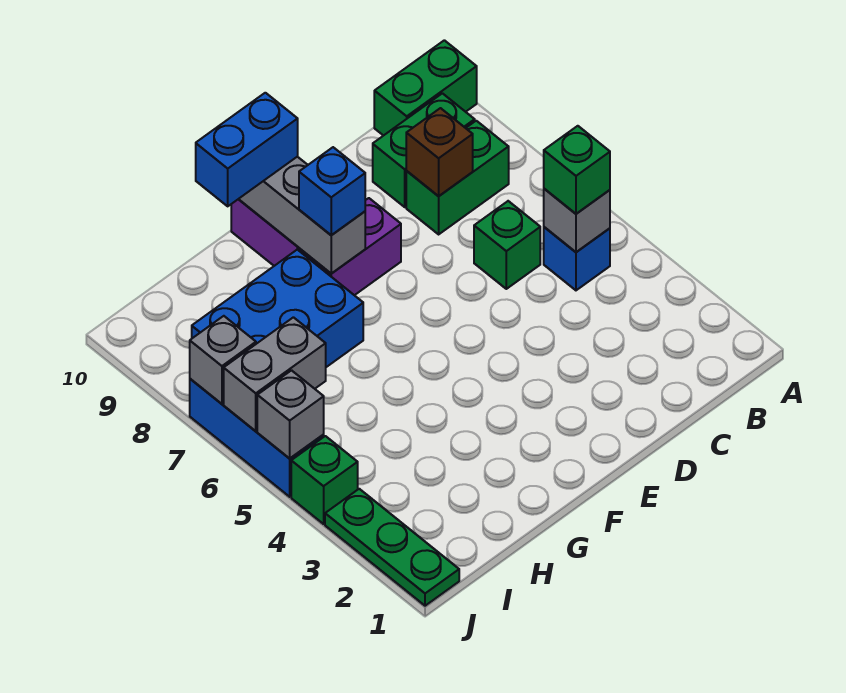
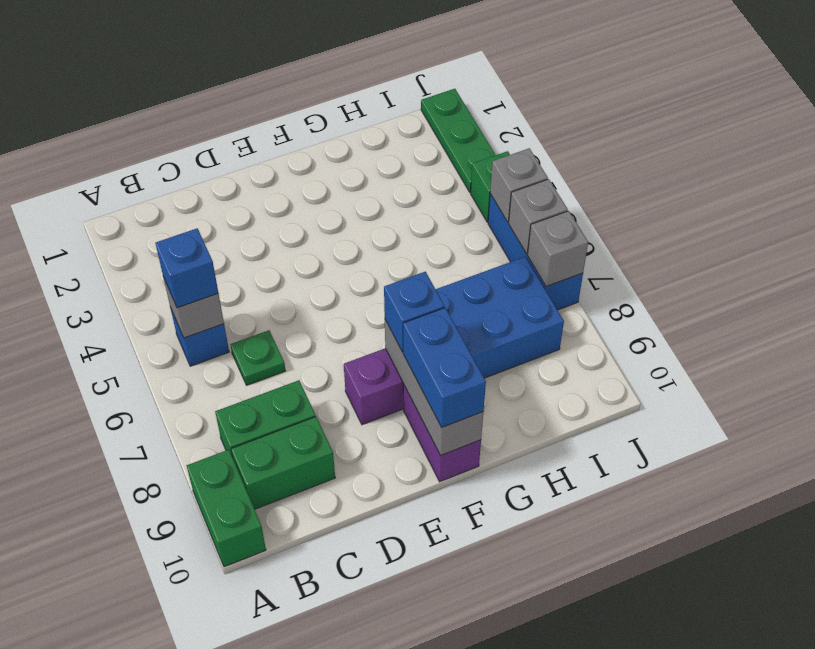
green 1x2 brick [374,40,477,136] -> green 1x2 brick turned to [187,450,266,567]
green 1x1 brick [544,126,610,214] -> blue 1x1 brick [156,228,218,308]
green 1x1 brick [474,201,540,289] -> green 1x1 plate [230,330,285,385]
brown 1x1 brick [406,108,473,196] -> none
blue 1x2 brick [196,93,298,206] -> blue 1x2 brick turned to [403,308,486,428]
grey 1x2 brick [224,317,326,431] -> grey 1x1 brick [509,179,568,254]

